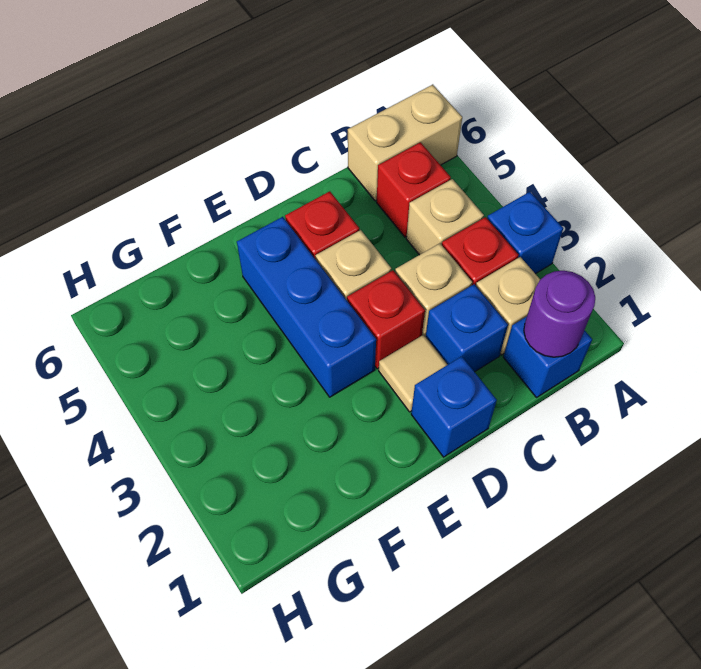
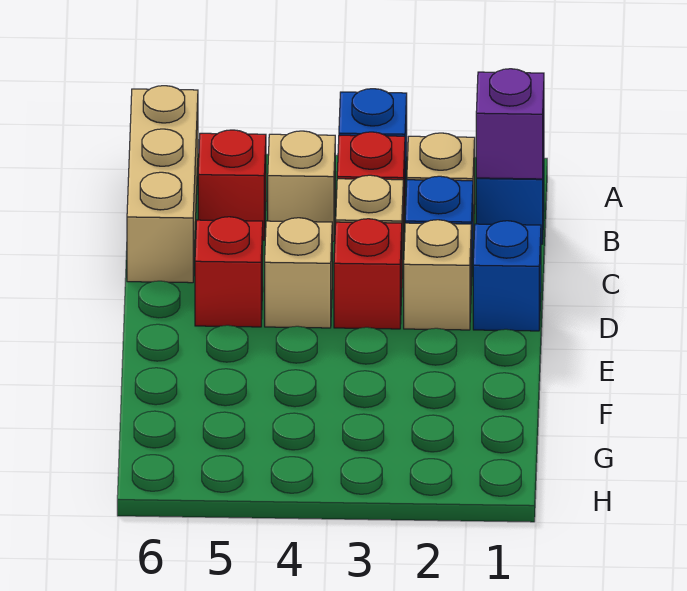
tan 1x2 brick [348,85,462,201] -> tan 1x3 brick [127,86,198,283]
purple 1x1 round brick [524,271,595,357] -> purple 1x1 brick [476,69,544,179]
tan 1x1 tile [379,335,448,412] -> tan 1x1 brick [404,220,471,330]
blue 1x3 brick [237,217,376,397] -> none

